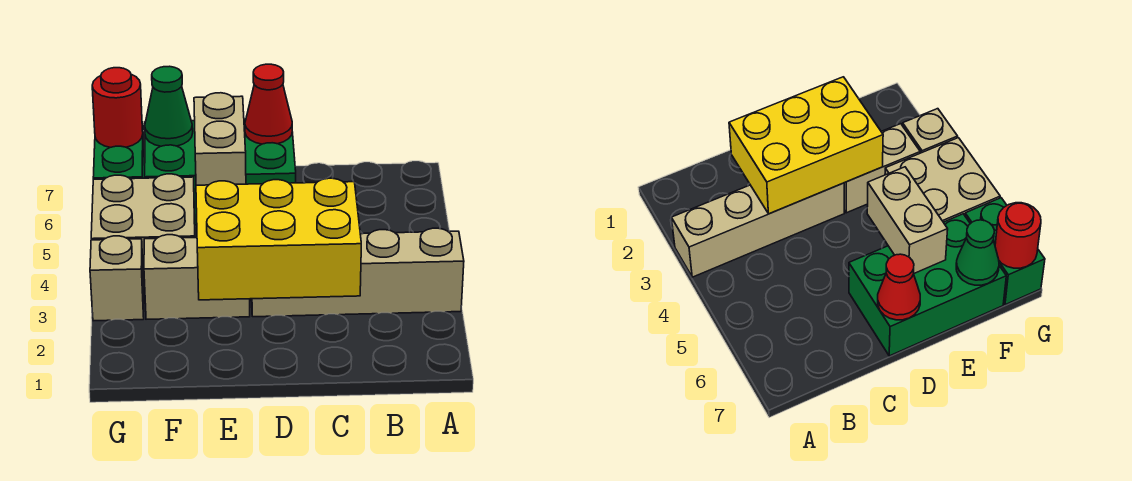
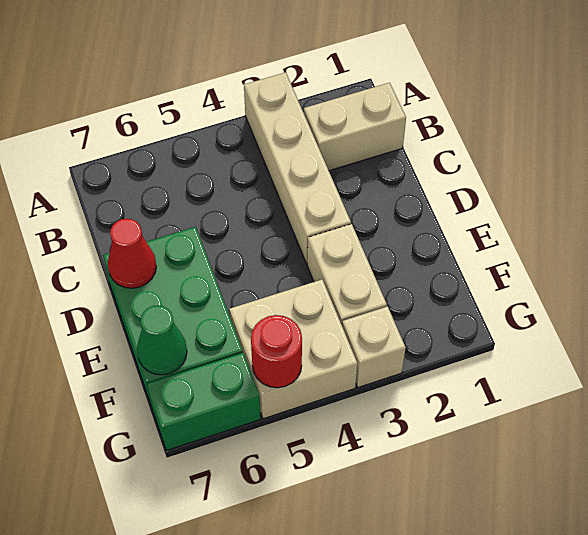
yellow 2x3 brick [196,178,361,300] -> none
tan 1x2 brick [194,93,246,185] -> tan 1x2 brick moved to [304,83,406,171]
red 1x1 round brick [92,68,143,147] -> red 1x1 round brick moved to [251,315,302,388]

